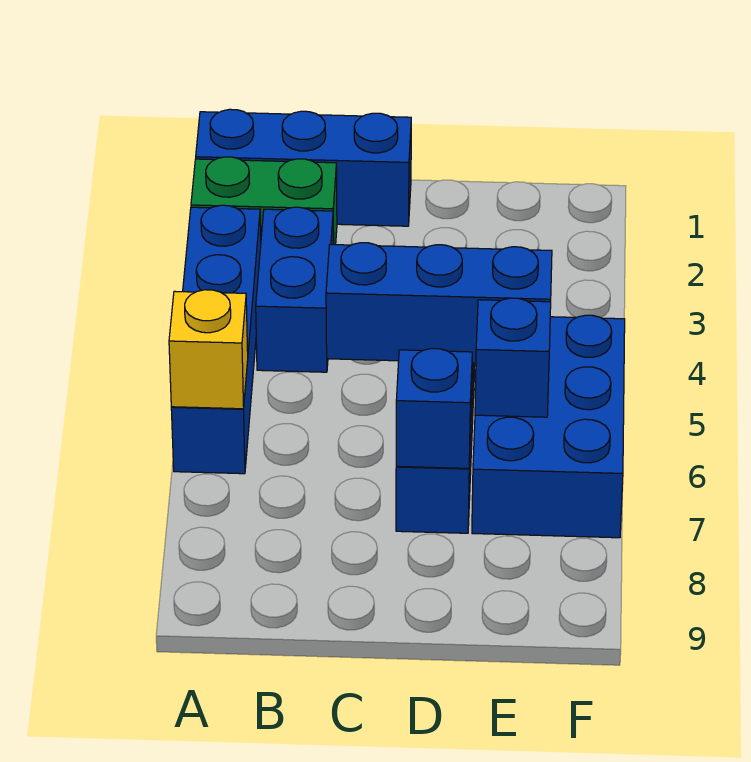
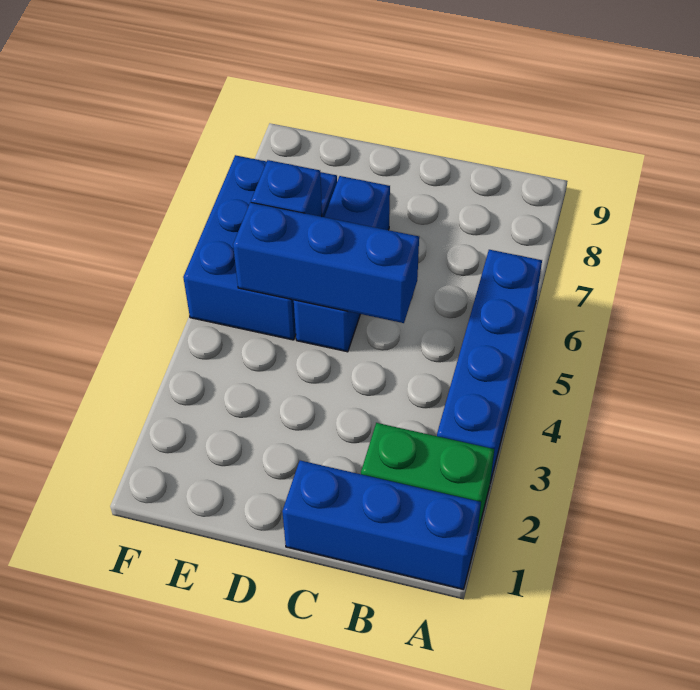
yellow 1x1 brick [169,290,248,409] -> none
blue 1x2 brick [256,207,333,372] -> none
blue 1x1 brick [396,348,472,468] -> none

